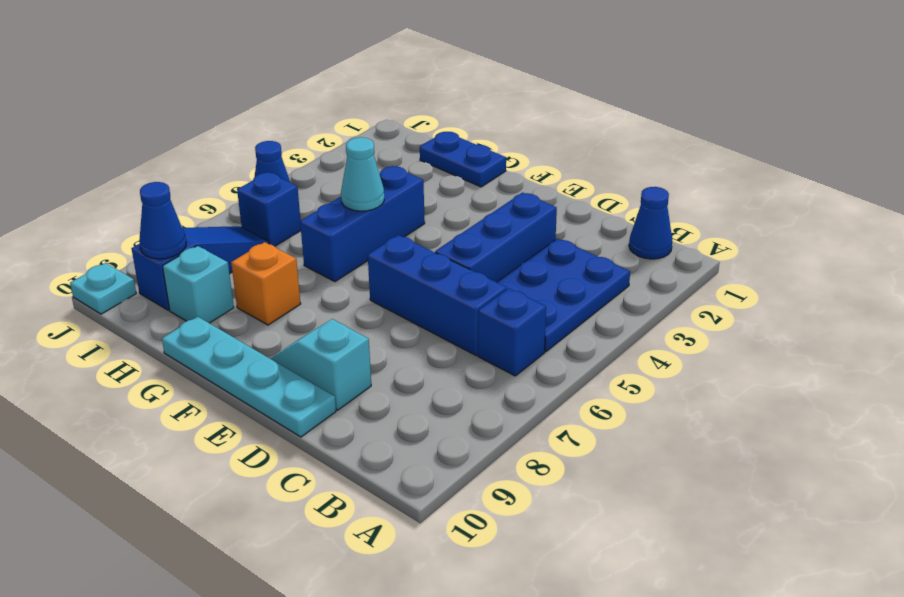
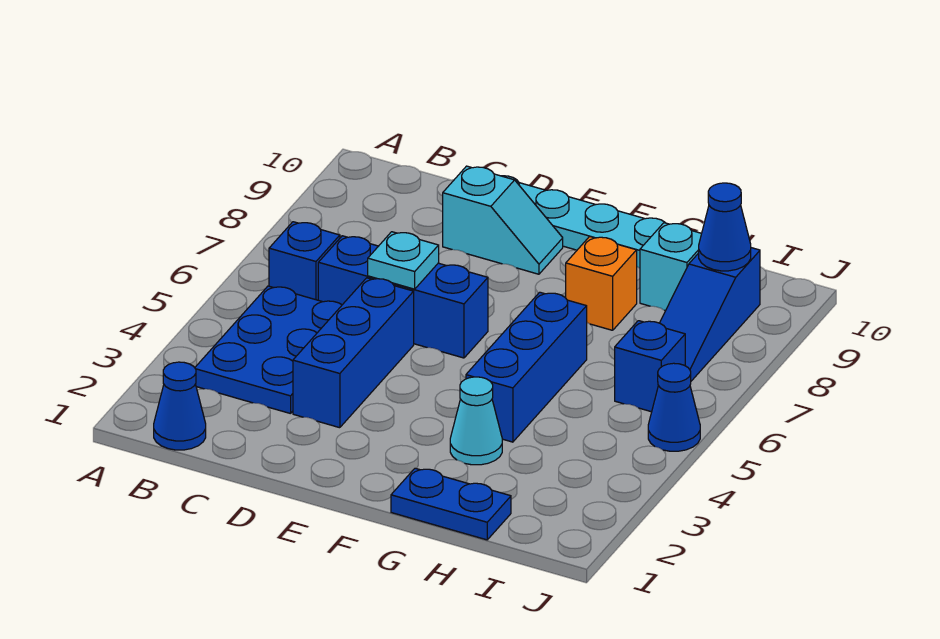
cyan 1x1 cone [341,137,384,211] -> cyan 1x1 cone moved to [450,377,502,465]
cyan 1x1 plate [70,263,136,314] -> cyan 1x1 plate moved to [368,232,439,289]

